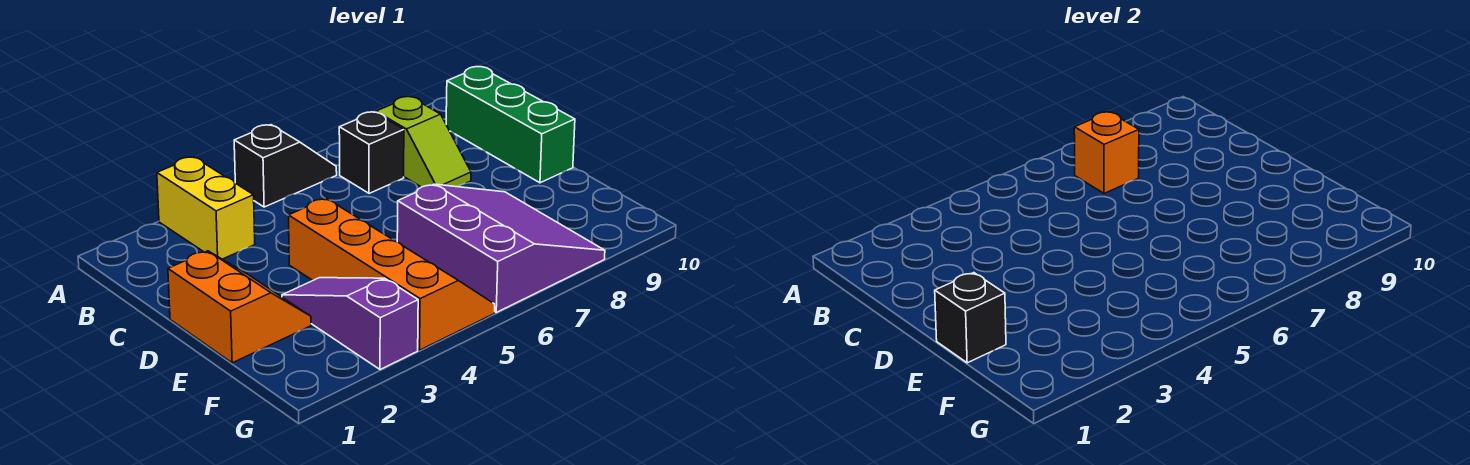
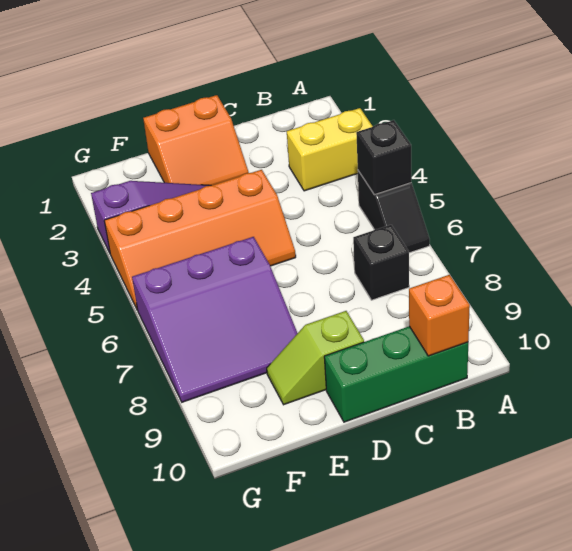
orange 1x1 brick [1074,112,1139,193] -> orange 1x1 brick moved to [409,275,470,356]
lime 1x2 slope [376,97,471,187] -> lime 1x2 slope moved to [267,311,364,405]
black 1x1 brick [935,273,1006,363] -> black 1x1 brick moved to [356,120,411,195]

